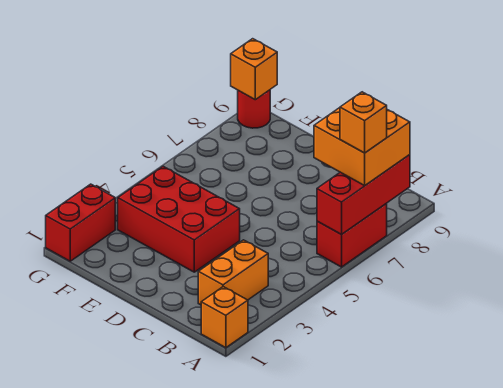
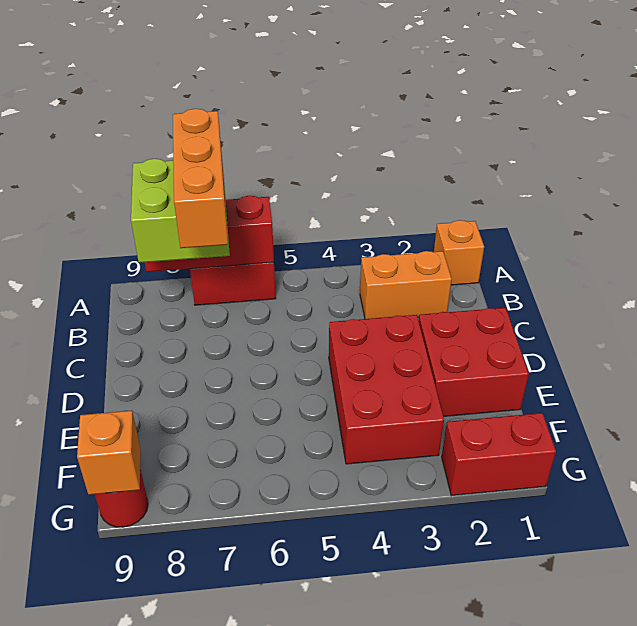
orange 2x2 brick [314,108,410,185] -> lime 2x2 brick [131,159,230,263]
orange 1x1 brick [340,92,387,153] -> orange 1x3 brick [173,109,228,248]
none -> red 2x2 brick [419,308,529,416]

